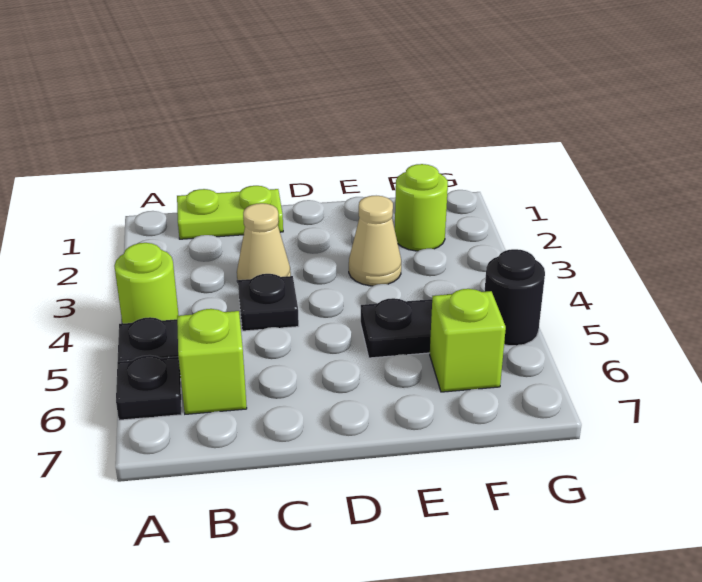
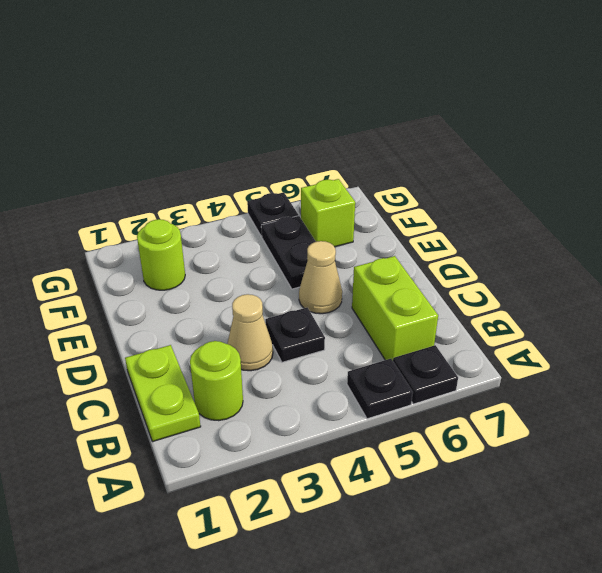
lime 1x1 round brick [114,243,179,324] -> lime 1x1 round brick moved to [190,341,243,421]
lime 1x1 brick [177,309,247,414] -> lime 1x2 brick [352,256,438,360]
tan 1x1 cone [349,196,401,286] -> tan 1x1 cone moved to [299,241,342,314]
black 1x1 round brick [484,249,545,346] -> black 1x1 plate [247,192,298,236]

